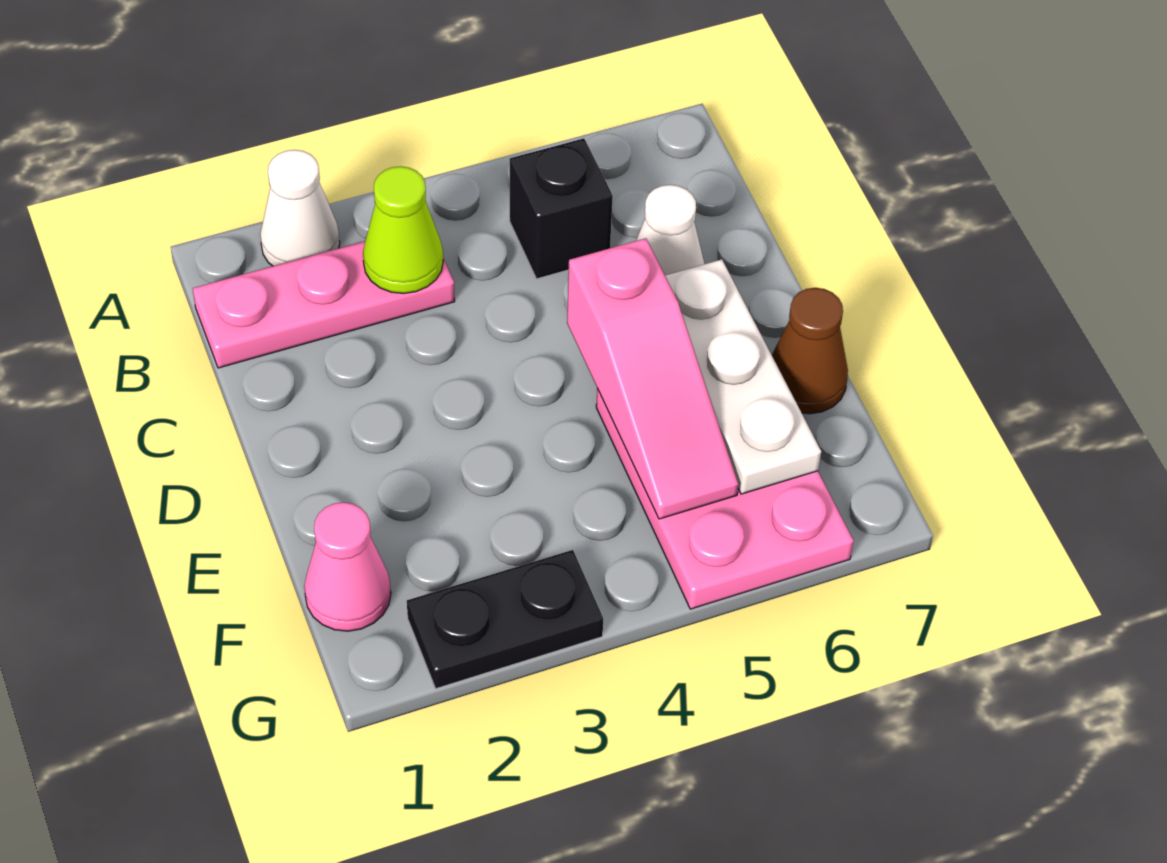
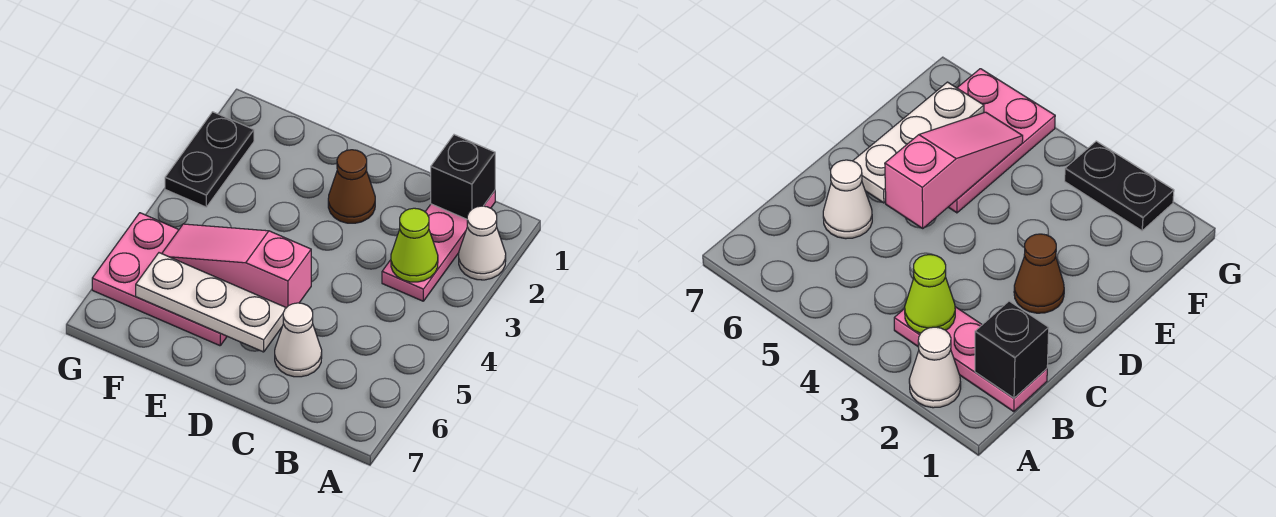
black 1x1 brick [510,138,613,279] -> black 1x1 brick moved to [431,135,495,219]
brown 1x1 cone [772,288,848,414] -> brown 1x1 cone moved to [328,150,375,223]
pink 1x1 cone [304,502,391,631] -> none

